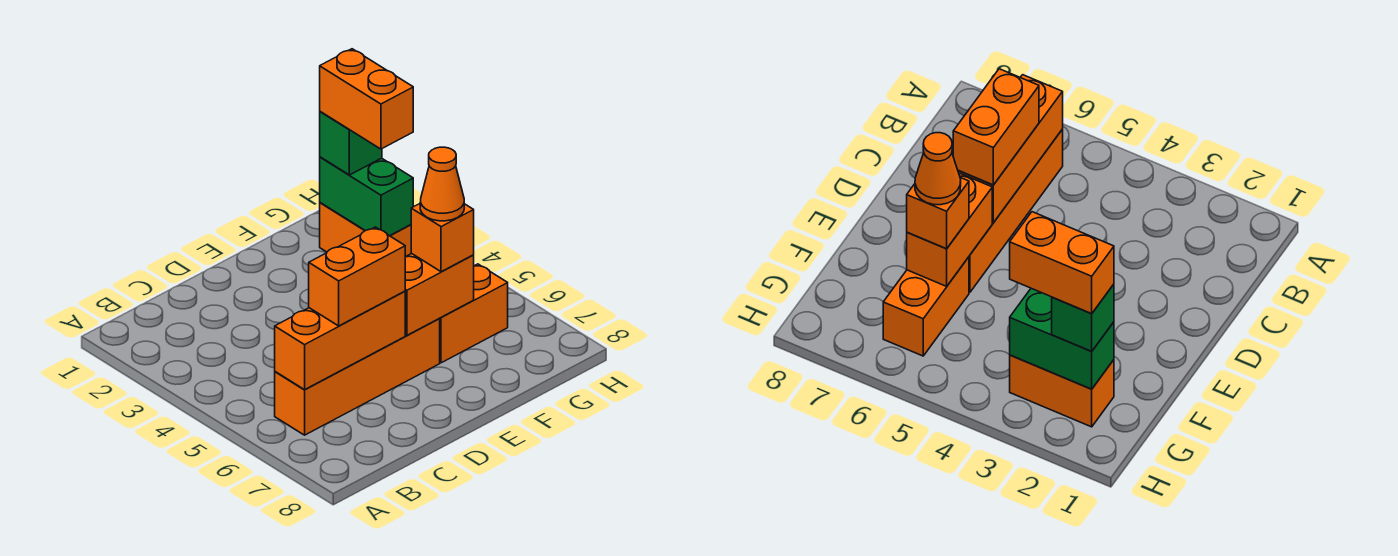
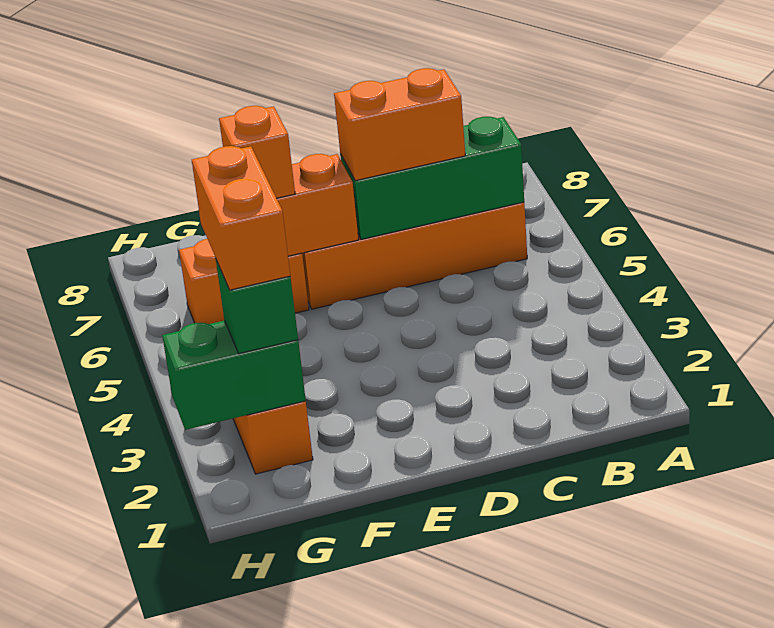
orange 1x3 brick [275,291,405,390] -> green 1x3 brick [340,117,524,239]
orange 1x1 cone [420,147,464,221] -> none
green 1x2 brick [320,157,413,236] -> green 1x2 brick turned to [162,321,306,430]

